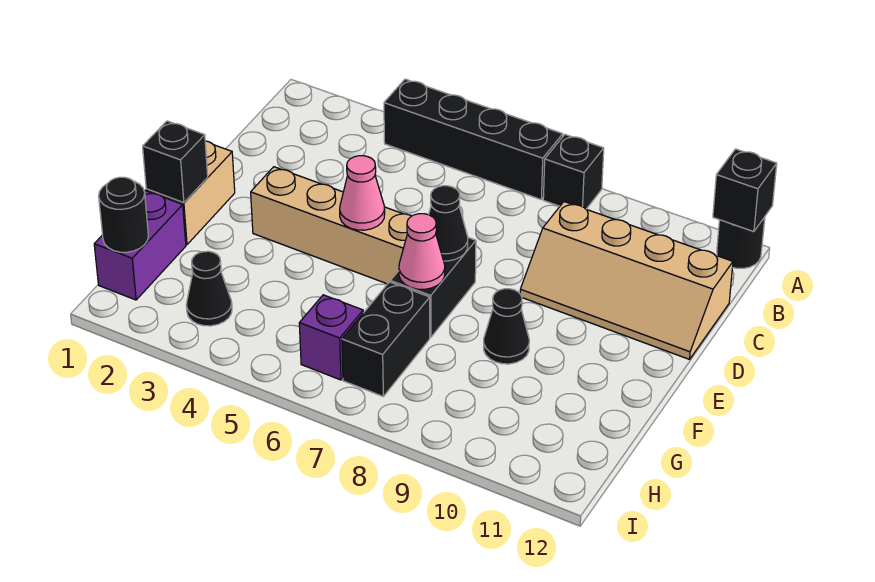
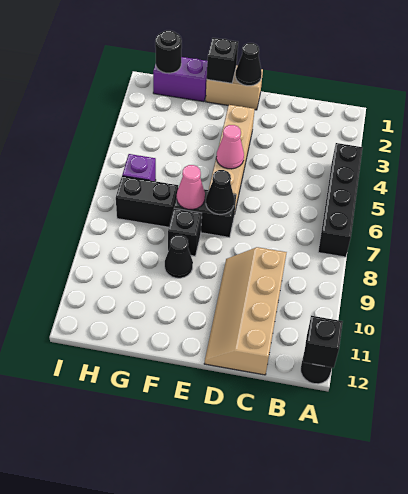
black 1x1 brick [543,135,604,209] -> black 1x1 brick moved to [168,208,202,256]
black 1x1 cone [186,251,232,326] -> black 1x1 cone moved to [236,43,262,86]

